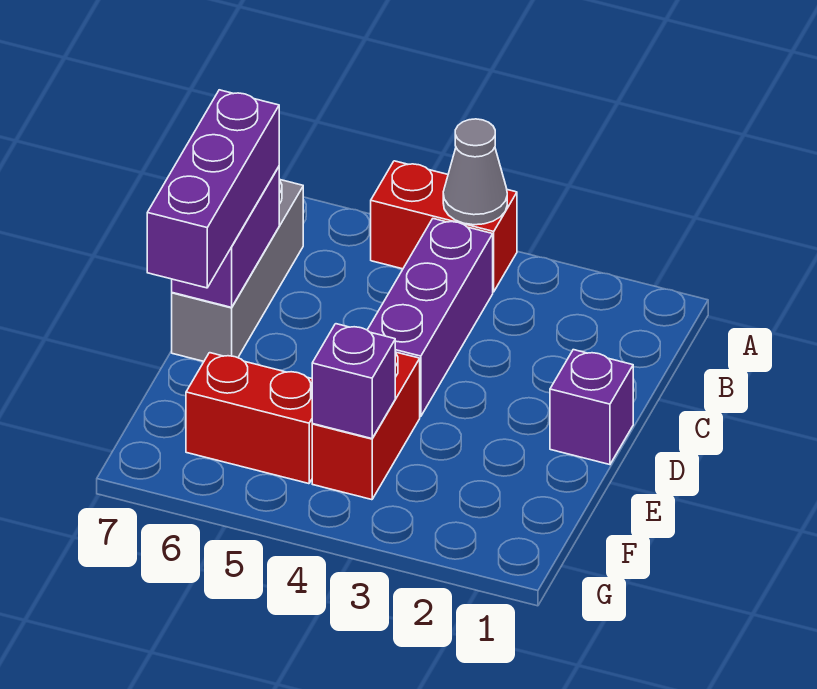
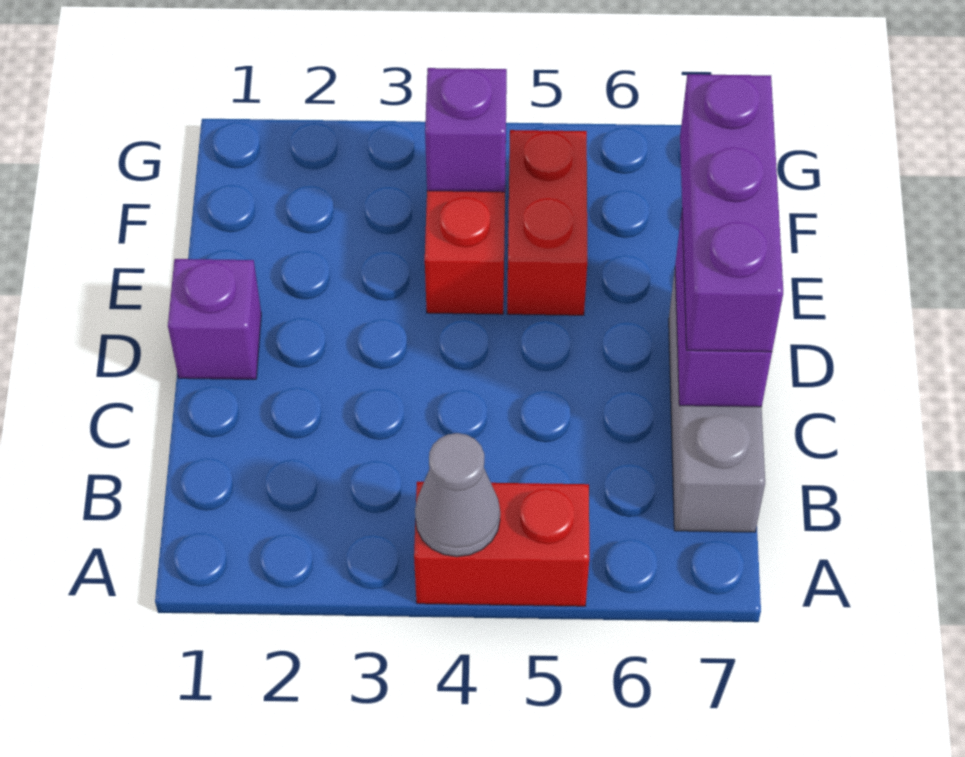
purple 1x3 brick [368,219,493,417] -> none
red 1x2 brick [186,353,312,484] -> red 1x2 brick turned to [507,130,587,315]

